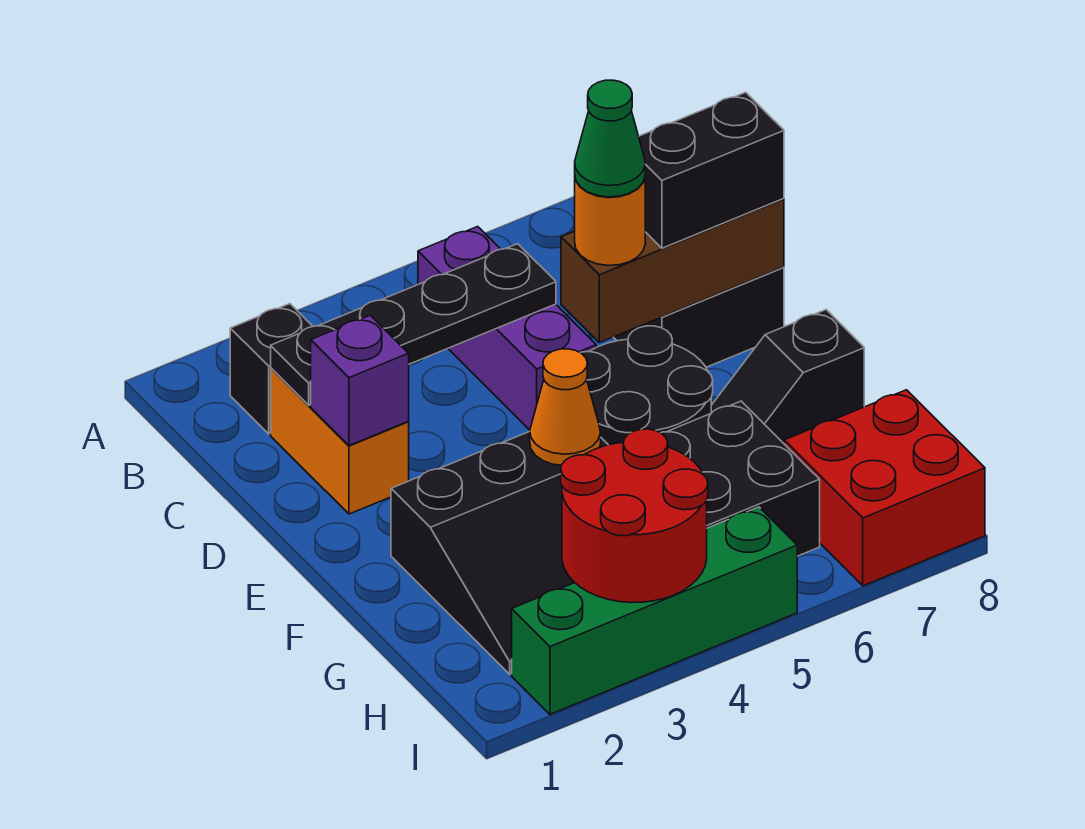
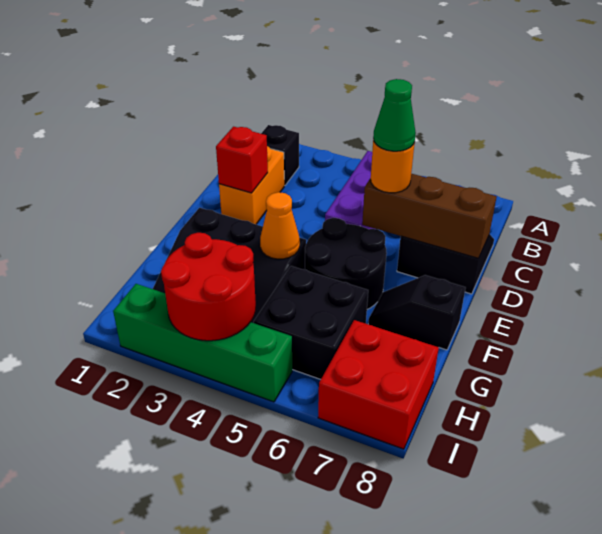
black 1x4 plate [271,244,556,405] -> none
purple 1x1 brick [311,315,409,445] -> red 1x1 brick [216,127,268,193]
black 1x2 brick [639,92,784,248] -> none

